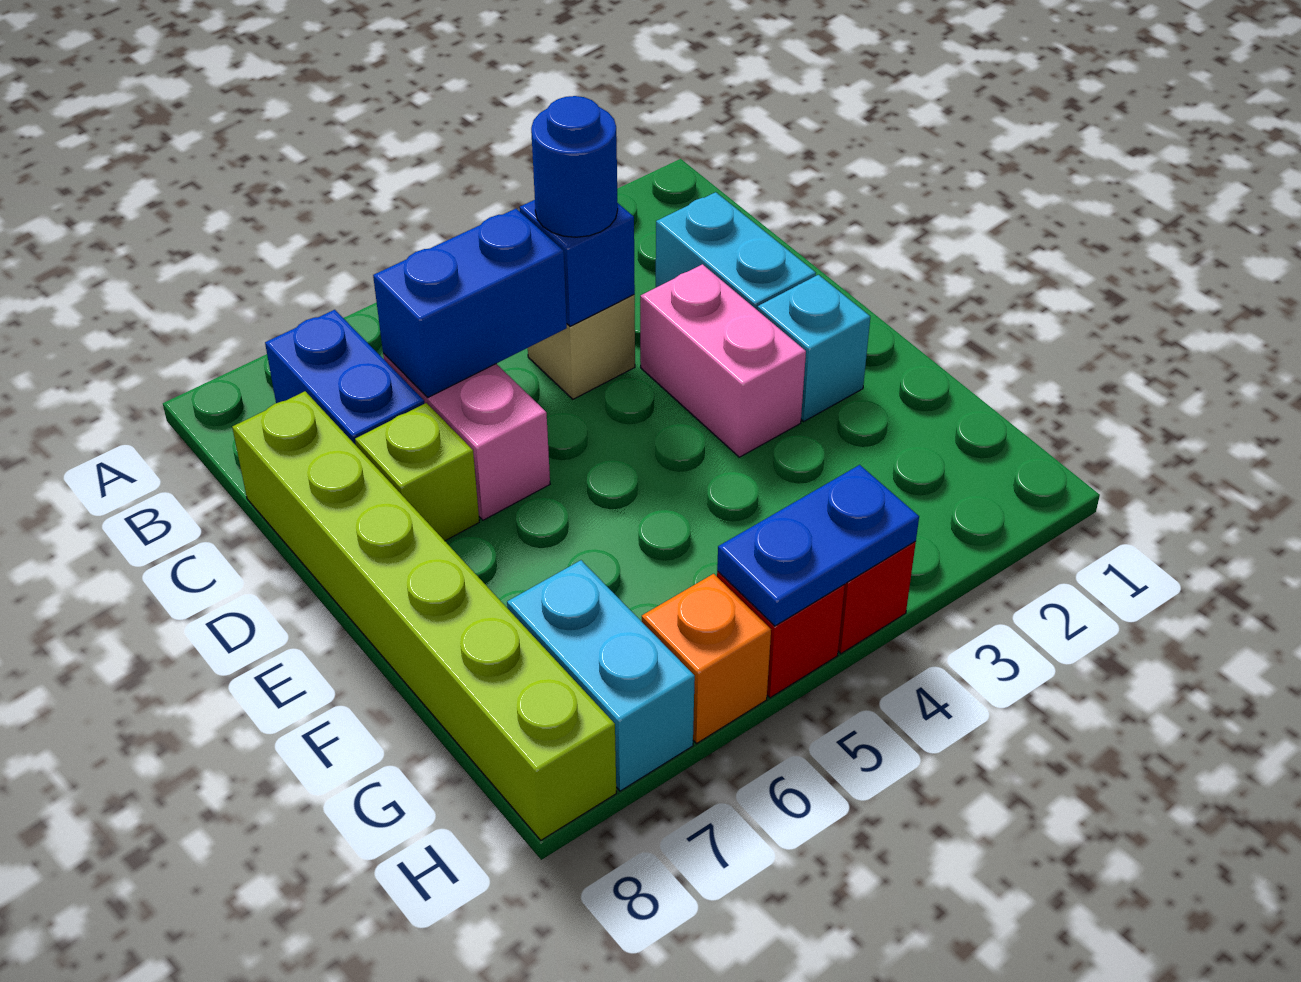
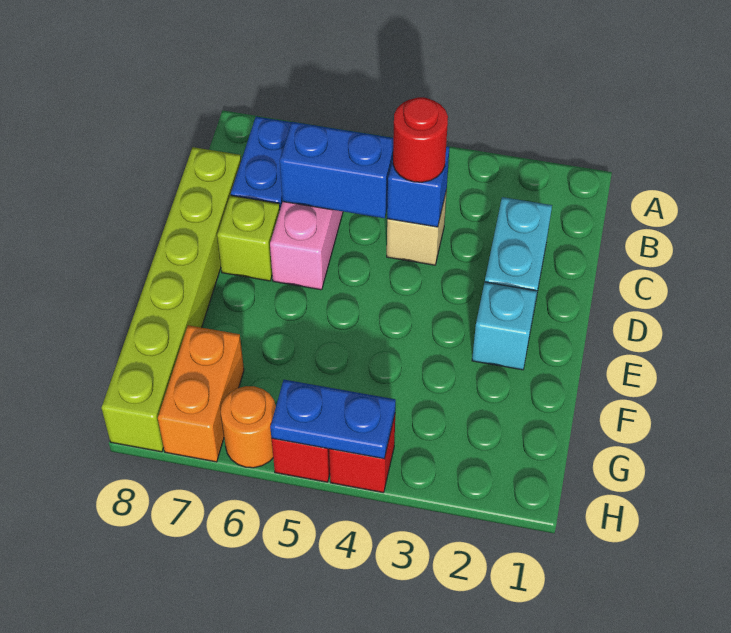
blue 1x1 round brick [531,96,618,237] -> red 1x1 round brick [393,97,448,182]
pink 1x2 brick [640,264,806,457] -> none
cyan 1x2 brick [507,560,695,791] -> orange 1x2 brick [158,325,244,462]
orange 1x1 brick [642,574,771,744] -> orange 1x1 round brick [221,386,276,468]

